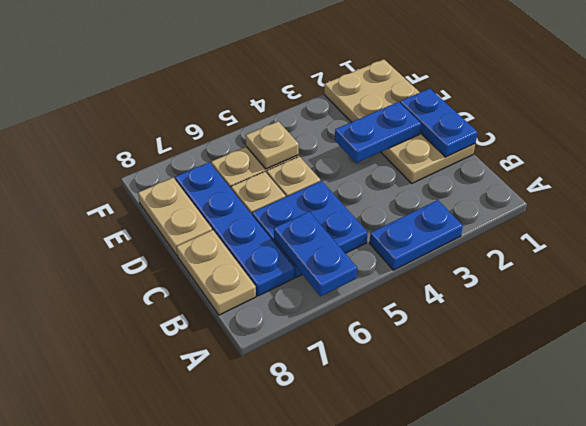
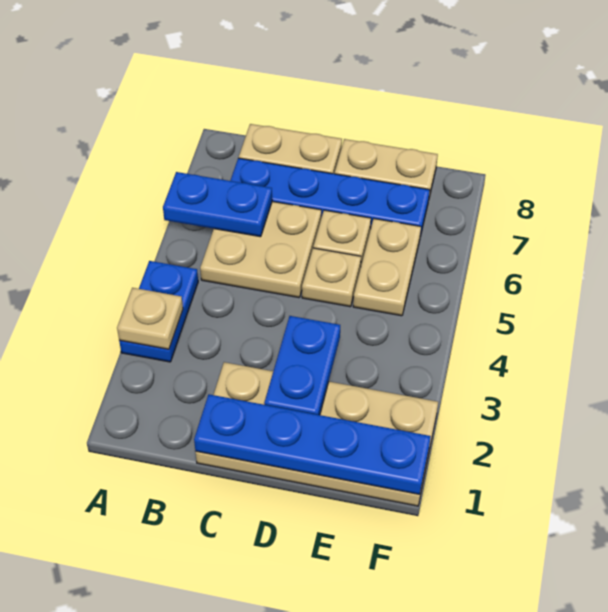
blue 2x2 plate [252,181,368,277] -> tan 2x2 plate [200,202,321,298]
blue 1x2 plate [400,88,478,157] -> blue 1x4 plate [194,394,431,494]
tan 1x1 plate [246,121,299,169] -> tan 1x1 plate moved to [117,288,183,349]

